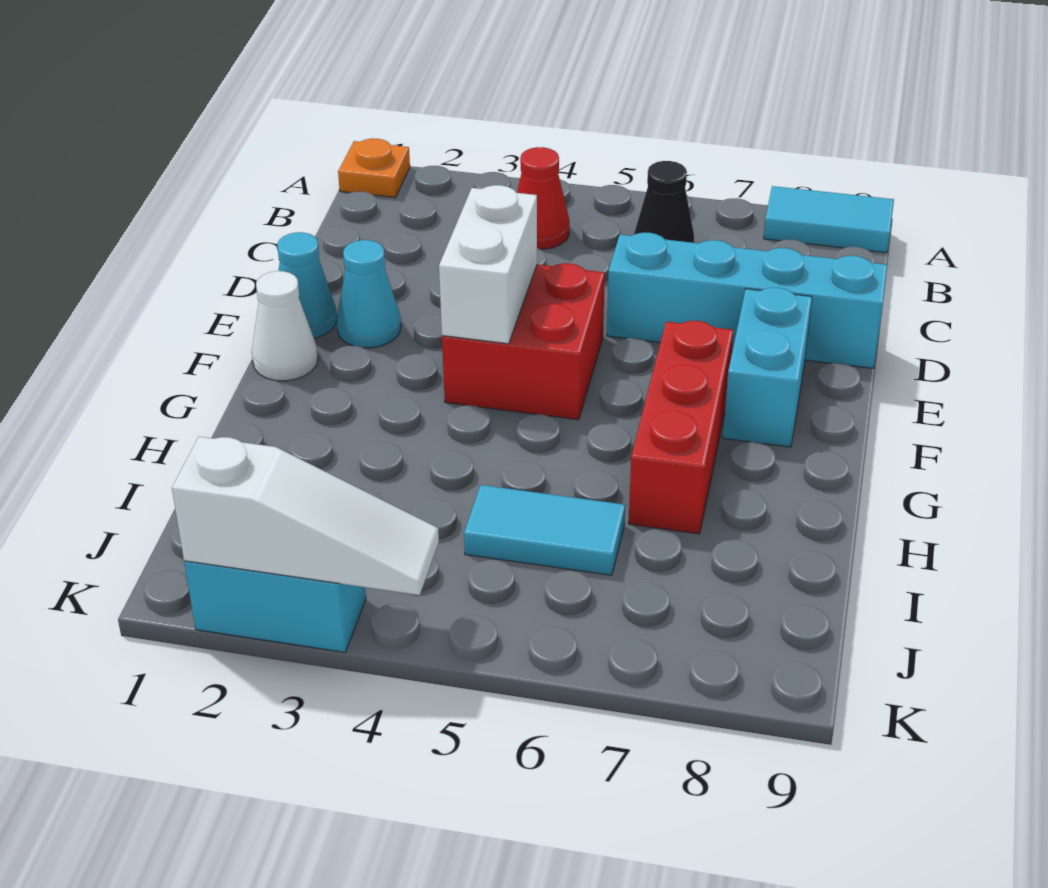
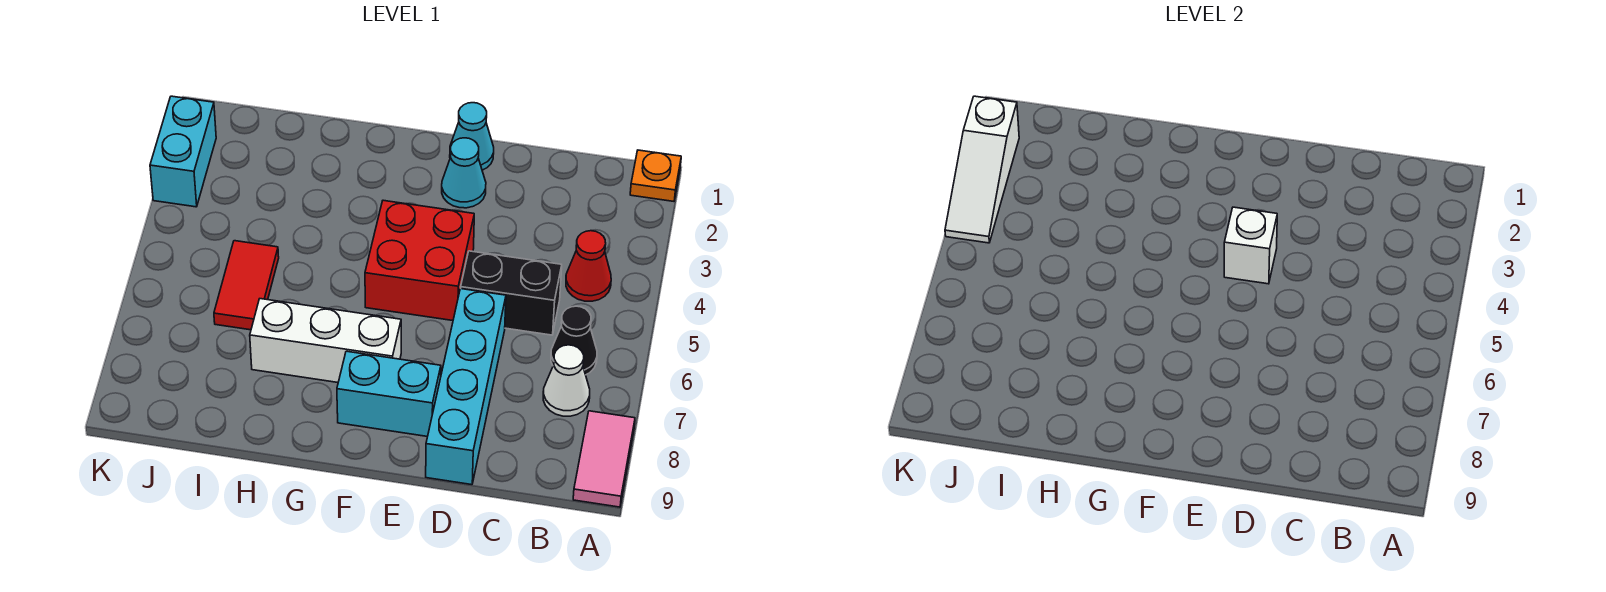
cyan 1x2 tile [764,186,894,253] -> pink 1x2 tile [573,411,635,507]
none -> black 1x2 brick [461,251,562,335]
white 1x2 brick [439,185,537,344] -> white 1x1 brick [1224,207,1277,284]
white 1x1 cone [252,271,318,381] -> white 1x1 cone moved to [543,345,590,416]
red 1x3 brick [629,321,733,534] -> white 1x3 brick [250,299,401,382]
cyan 1x2 tile [464,485,625,575] -> red 1x2 tile [214,241,279,330]

